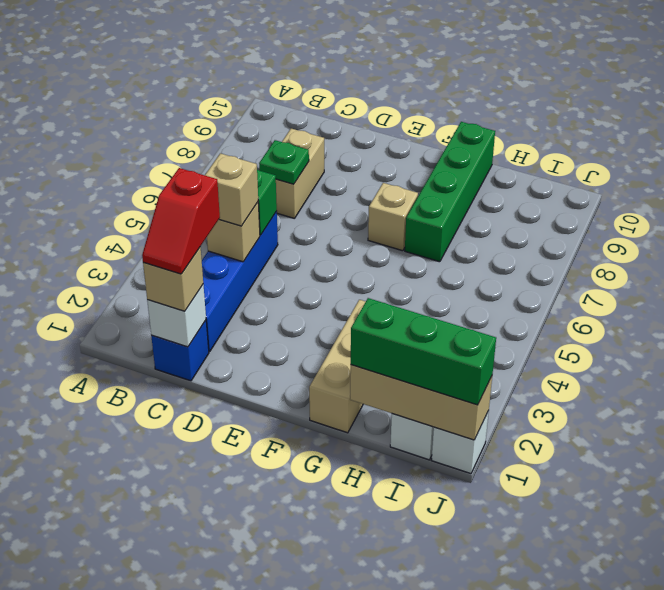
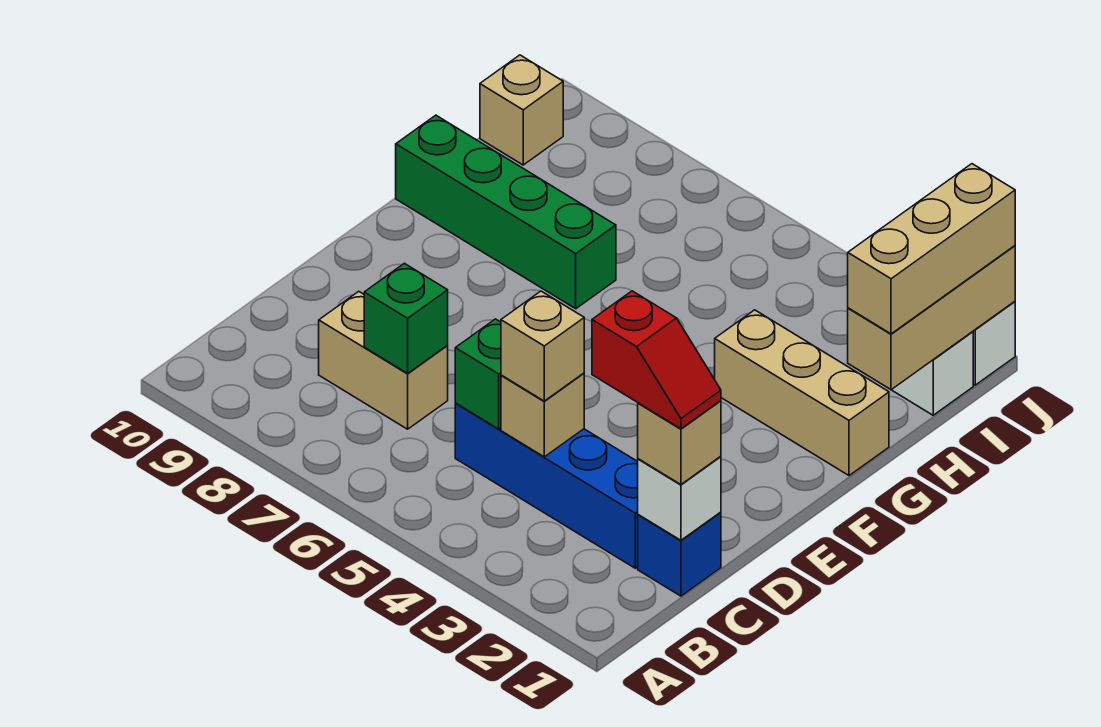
green 1x1 plate [259,140,309,184] -> green 1x1 brick [364,263,448,373]
tan 1x1 brick [368,183,418,251] -> tan 1x1 brick moved to [480,55,563,165]
green 1x3 brick [351,298,496,405] -> tan 1x3 brick [848,164,1015,334]

